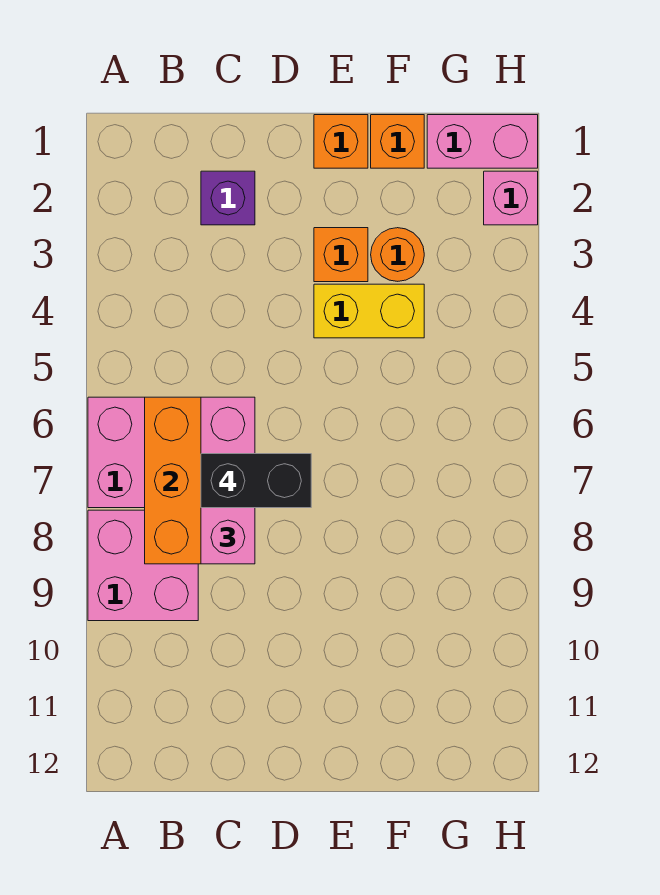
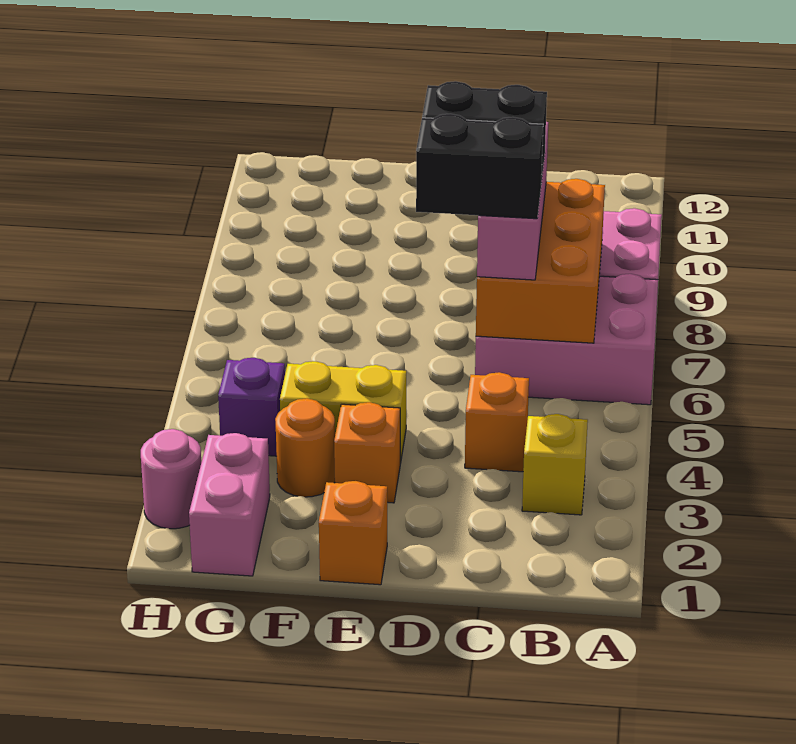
none -> yellow 1x1 brick [522,414,588,515]
purple 1x1 brick [201,171,255,225] -> purple 1x1 brick moved to [218,358,285,456]
none -> black 1x2 brick [416,114,543,219]
orange 1x1 brick [371,115,424,168] -> orange 1x1 brick moved to [465,372,529,472]
pink 1x2 brick [427,115,538,168] -> pink 1x2 brick turned to [189,433,270,576]
pink 1x1 brick [484,171,538,225] -> pink 1x1 round brick [141,429,201,529]

